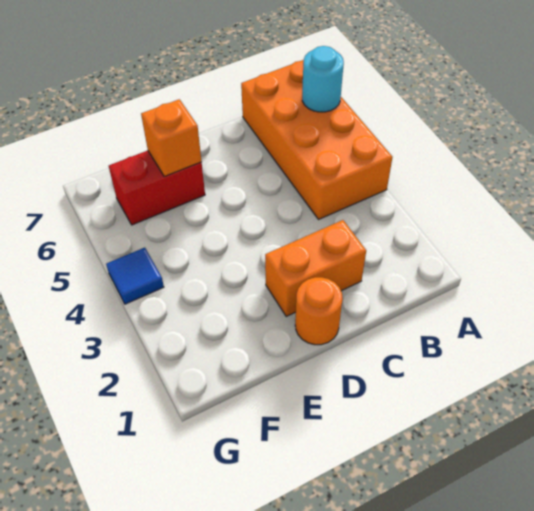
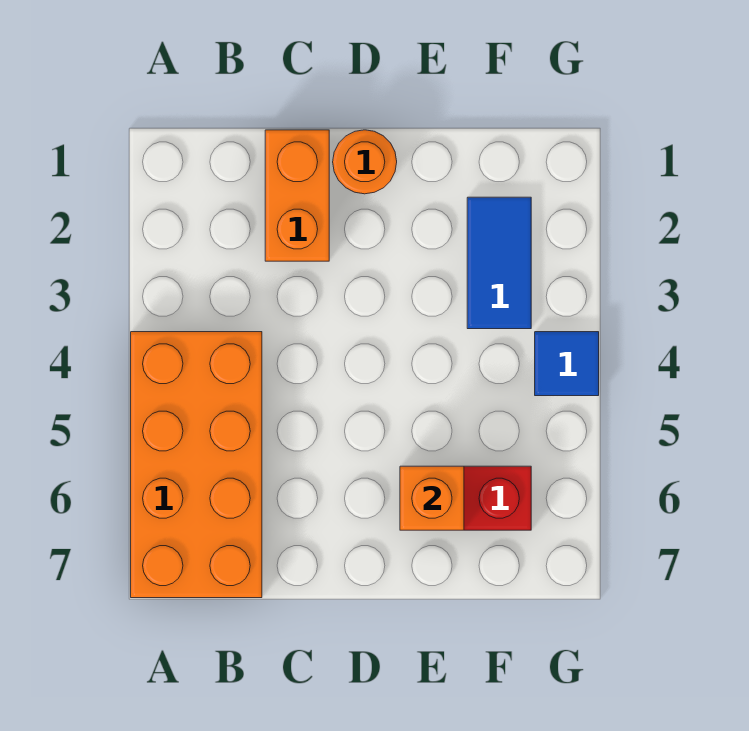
cyan 1x1 round brick [302,46,344,112] -> none
orange 1x2 brick [265,220,366,316] -> orange 1x2 brick turned to [265,130,329,261]
none -> blue 1x2 tile [467,197,531,329]

